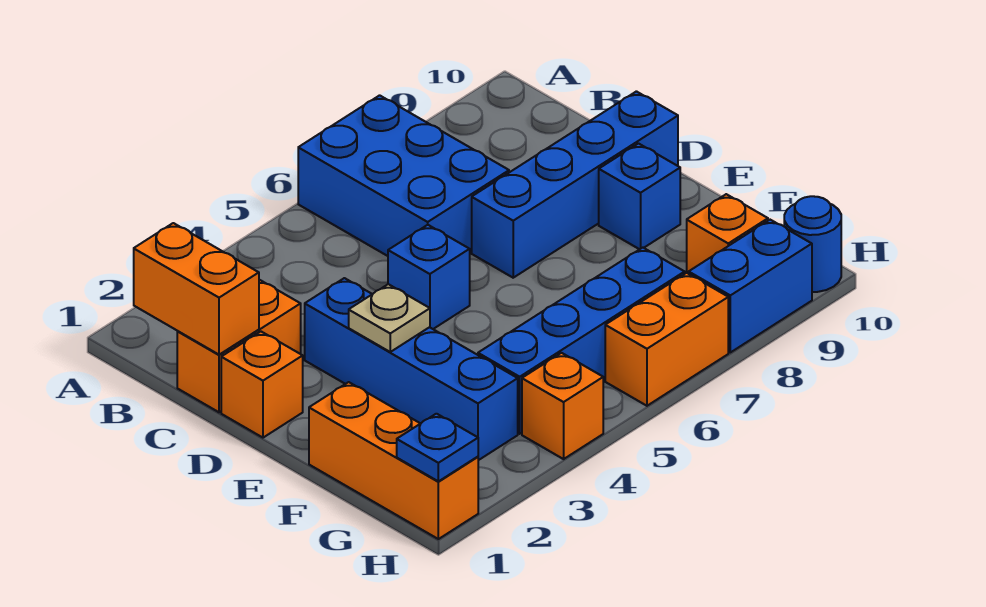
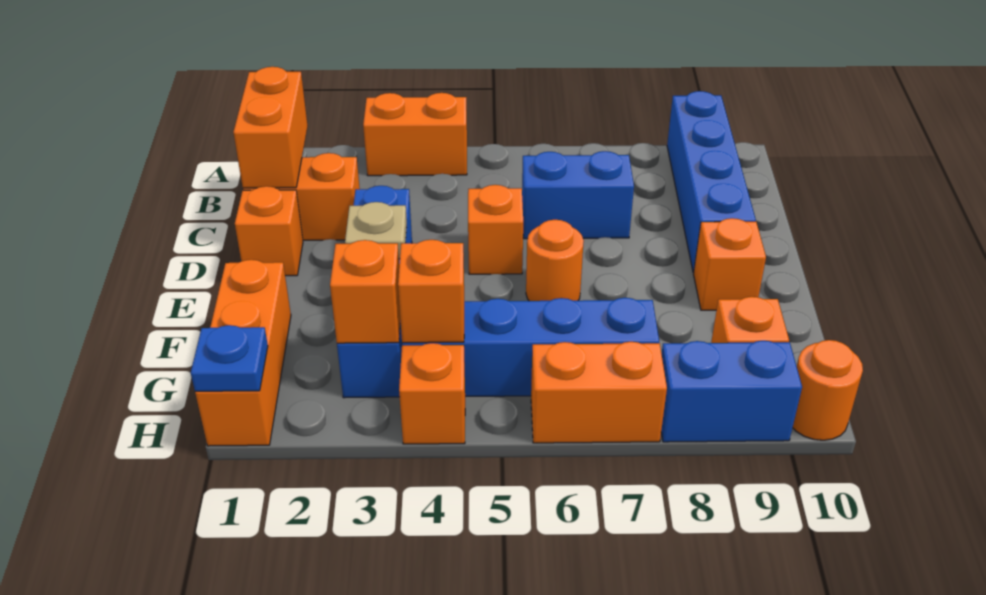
none -> orange 1x2 brick [363,93,467,176]
blue 2x3 brick [298,95,509,256] -> blue 1x2 brick [522,151,634,239]
blue 1x1 brick [388,225,470,329] -> orange 1x1 brick [468,185,523,274]
blue 1x4 brick [472,91,678,278] -> blue 1x4 brick turned to [667,91,756,273]
none -> orange 1x1 round brick [526,220,584,301]
blue 1x1 brick [599,144,680,249] -> orange 1x1 brick [694,218,766,310]
none -> orange 1x1 brick [330,240,400,343]
none -> orange 1x1 brick [398,240,464,343]
blue 1x1 round brick [784,196,841,292] -> orange 1x1 round brick [793,340,863,440]

